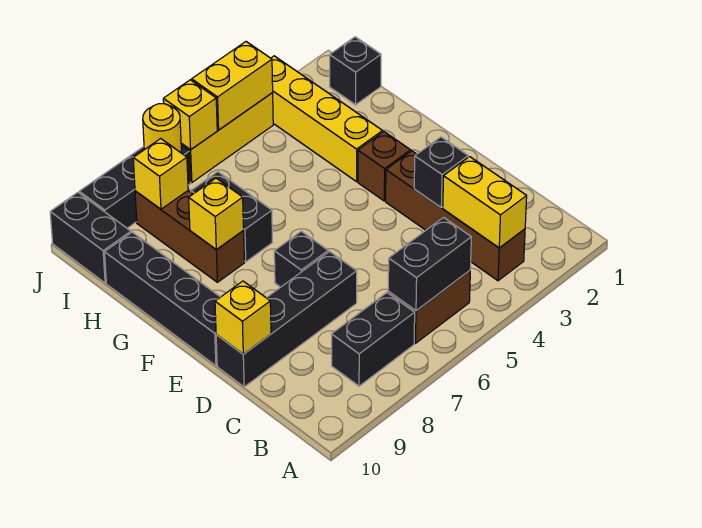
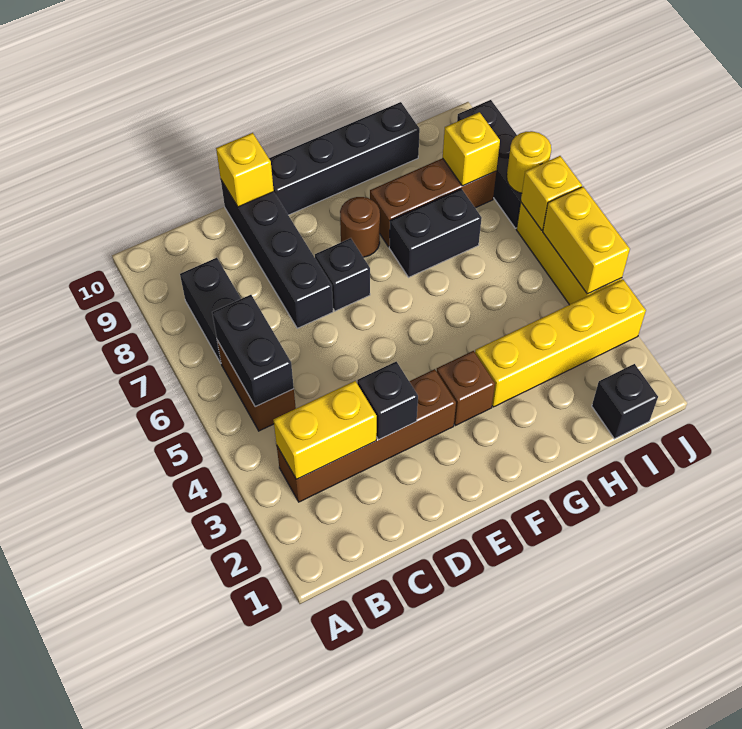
none -> brown 1x1 round brick [340,197,380,257]
yellow 1x1 brick [189,178,244,250] -> none
black 1x2 brick [50,192,131,283] -> none

